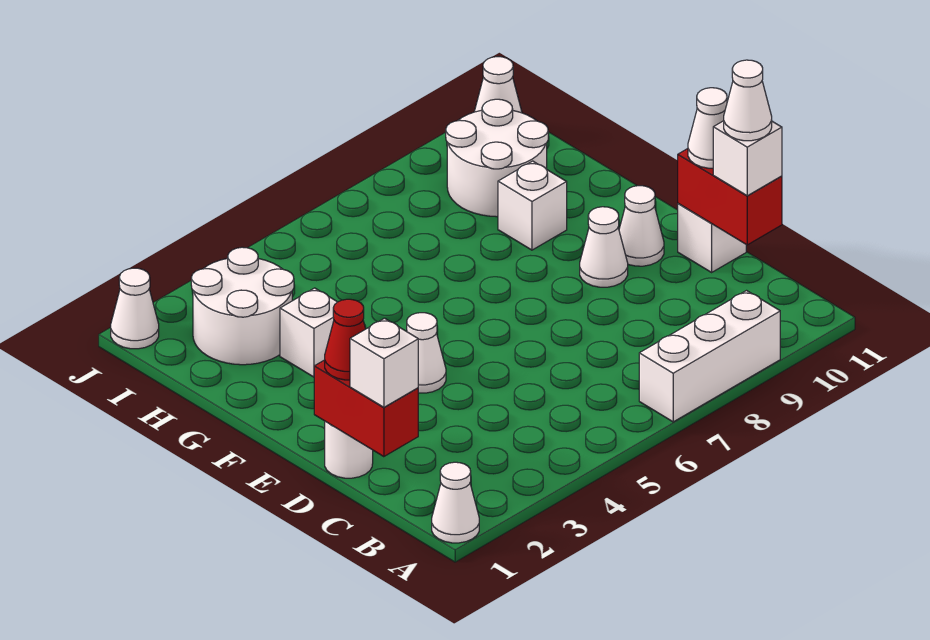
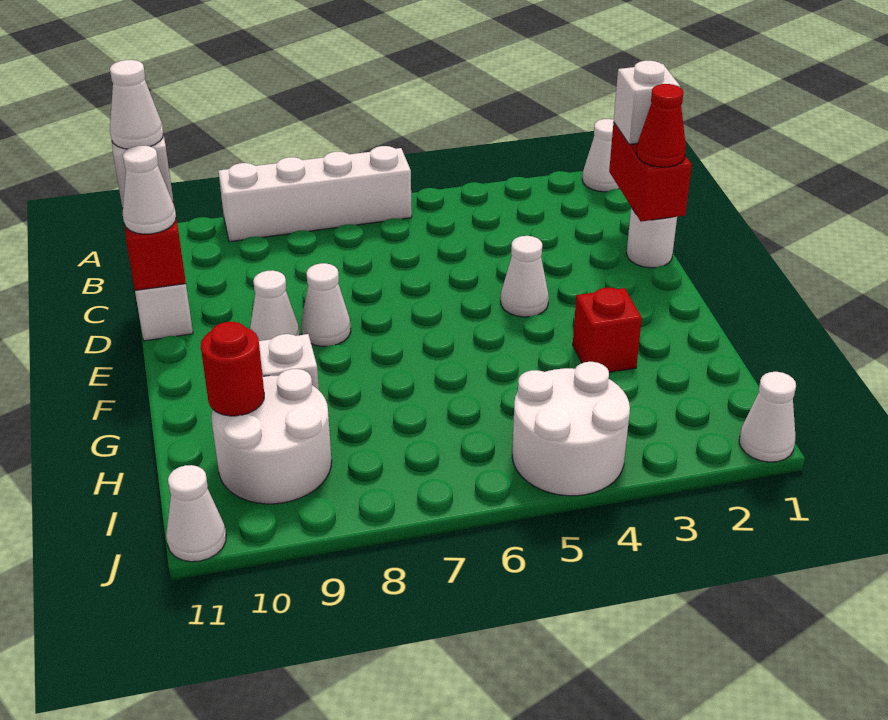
white 1x3 brick [639,291,780,422] -> white 1x4 brick [218,146,412,242]
white 1x1 cone [619,186,664,266] -> white 1x1 cone moved to [301,263,351,346]
white 1x1 brick [280,288,337,377] -> red 1x1 brick [573,288,642,372]
white 2x2 round brick [191,247,294,365] -> white 2x2 round brick moved to [512,362,630,496]
none -> red 1x1 round brick [201,322,264,416]

